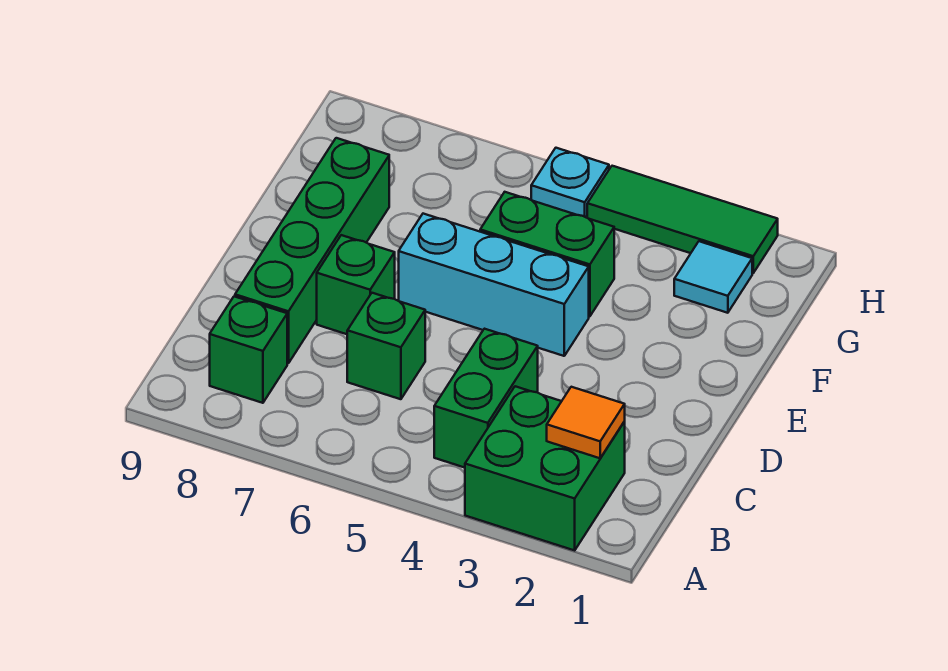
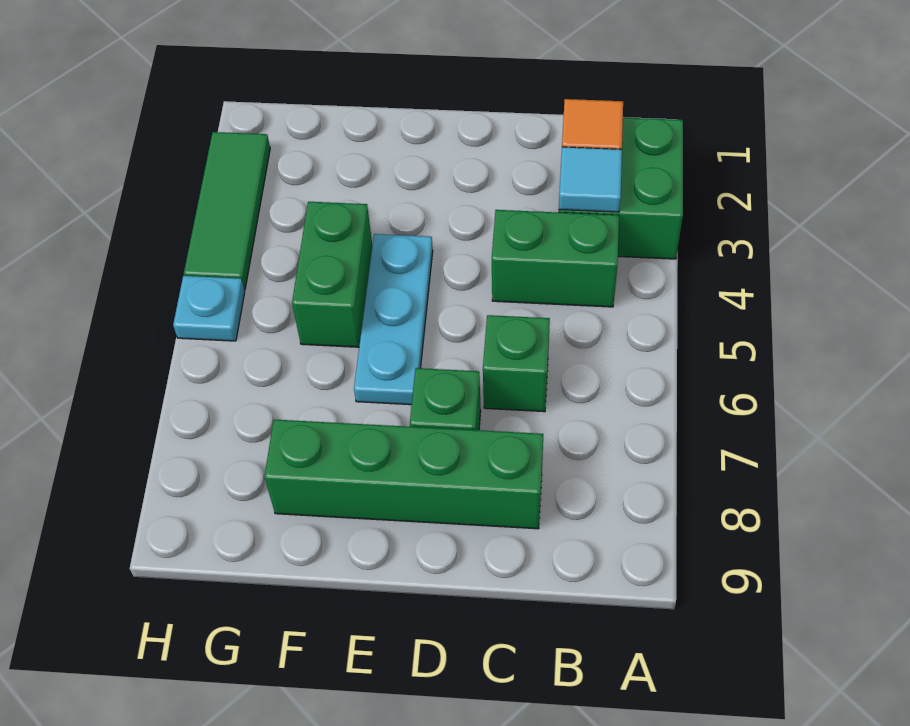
green 1x1 brick [210,296,287,403] -> none
cyan 1x3 brick [399,214,589,356] -> cyan 1x3 plate [354,234,433,405]
cyan 1x1 tile [674,241,752,313] -> cyan 1x1 tile moved to [559,147,622,212]

